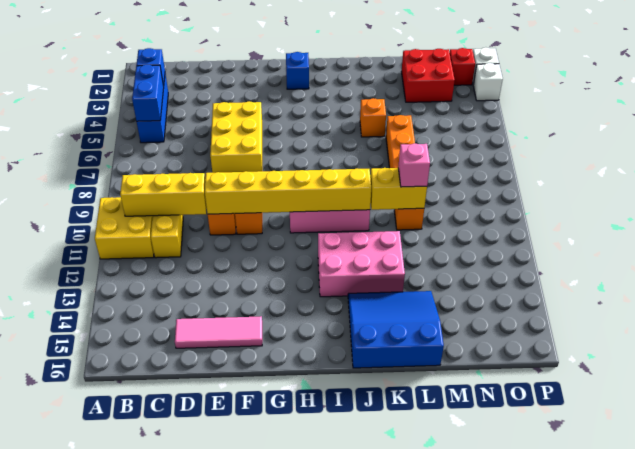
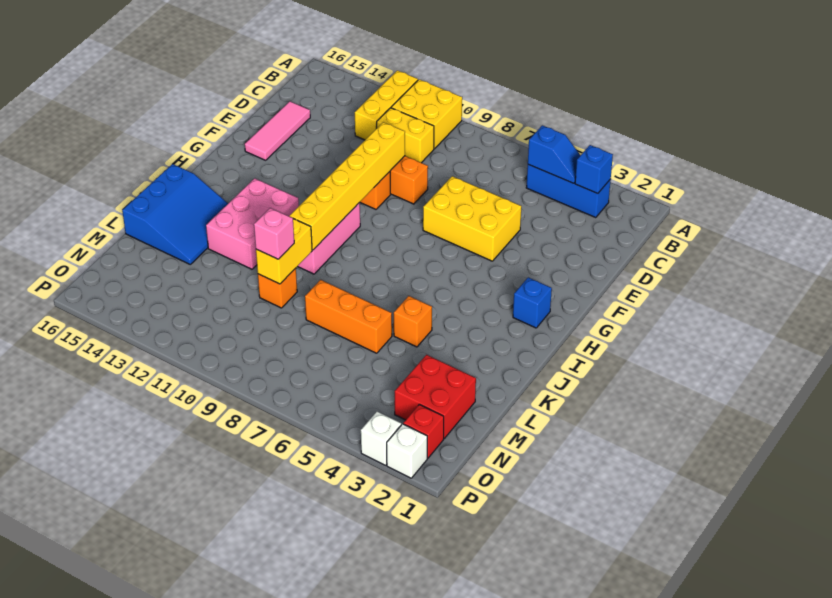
blue 1x2 brick [132,64,164,121] -> blue 1x2 slope [528,125,580,183]
yellow 1x3 brick [120,173,207,216] -> yellow 1x3 brick moved to [355,70,418,140]

